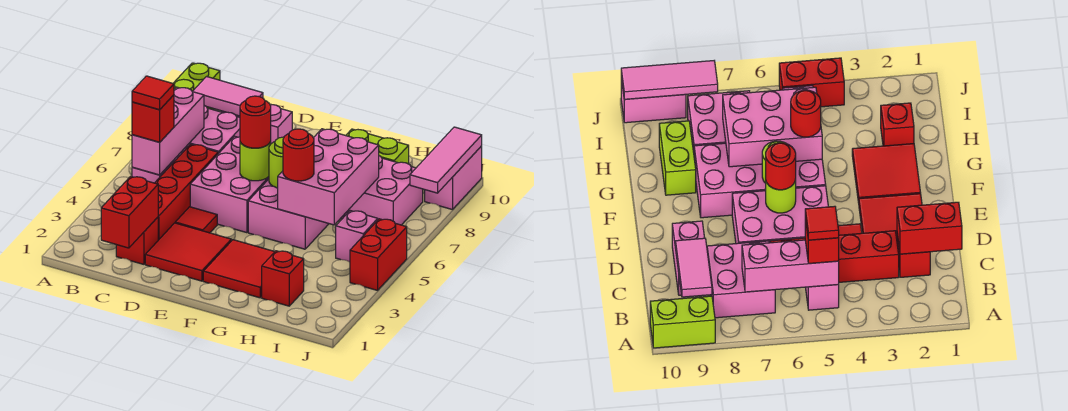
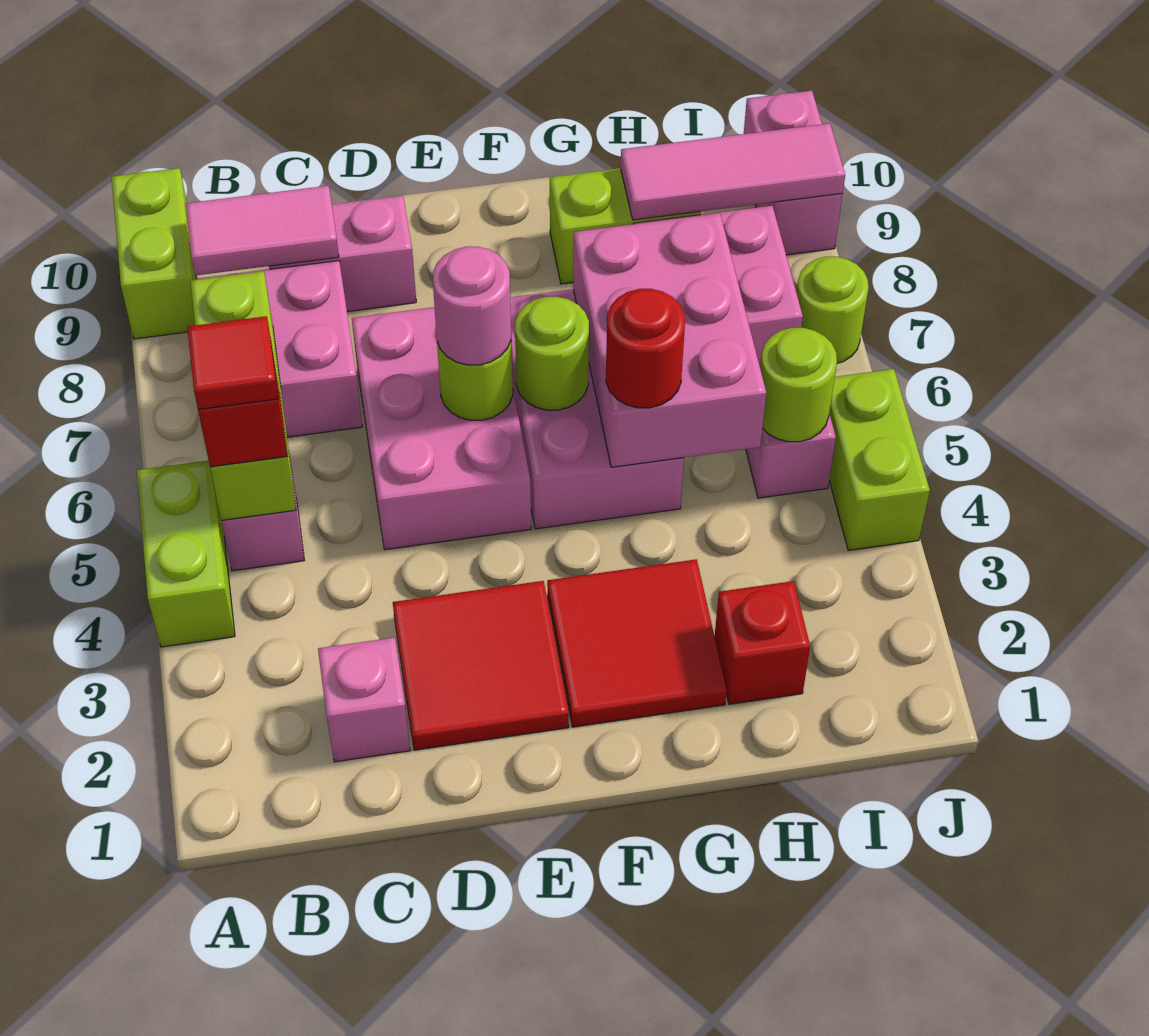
none -> lime 1x2 brick [137,461,235,647]
pink 1x3 brick [132,87,204,175] -> lime 1x3 brick [190,271,296,520]
red 1x2 brick [101,176,158,248] -> none
red 1x1 brick [116,217,158,264] -> pink 1x1 brick [318,637,410,762]
red 1x4 brick [155,144,218,240] -> none
red 1x1 tile [175,207,217,233] -> none
red 1x1 round brick [240,96,271,148] -> pink 1x1 round brick [433,246,511,365]
pink 2x4 brick [248,179,329,249] -> pink 2x3 brick [510,289,684,529]
none -> lime 1x1 round brick [760,328,837,442]
red 1x2 brick [350,219,407,290] -> lime 1x2 brick [829,369,930,550]
none -> lime 1x1 round brick [797,256,869,363]
pink 1x3 tile [410,127,482,193] -> pink 1x3 tile turned to [620,123,845,220]

